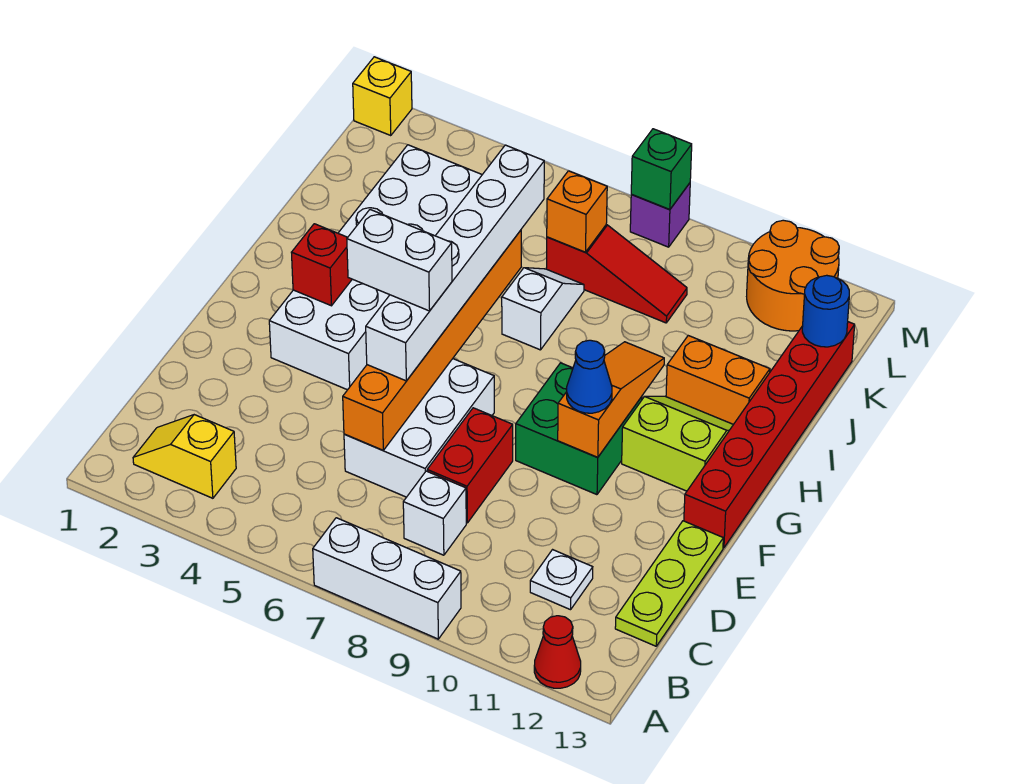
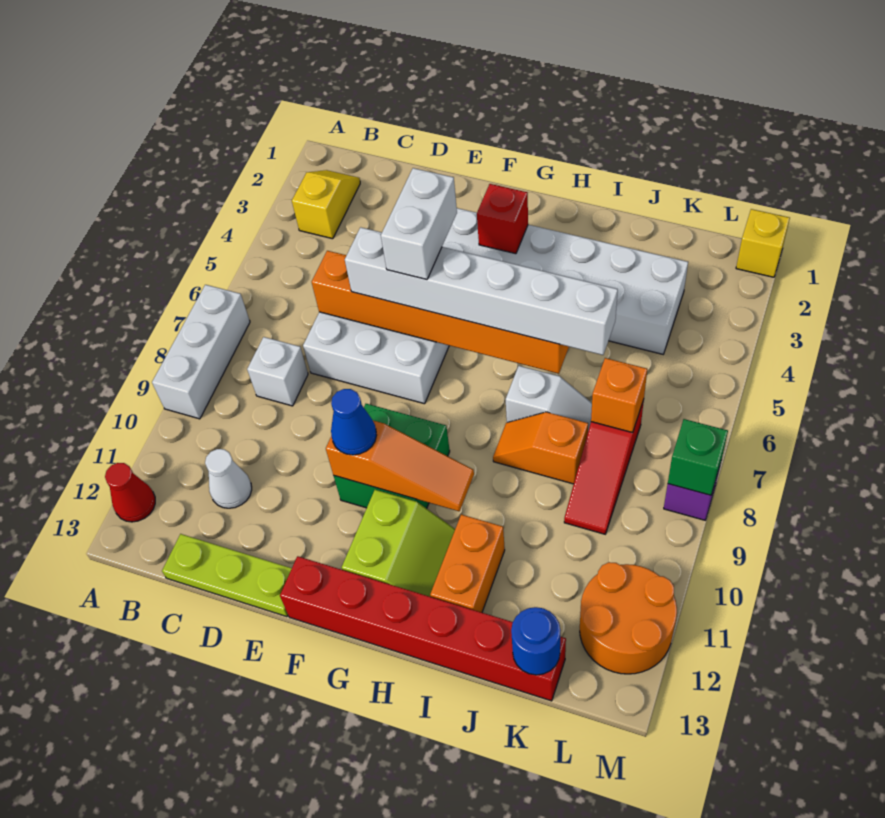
white 1x1 plate [530,550,593,610] -> white 1x1 cone [205,449,252,508]
red 1x2 brick [427,408,513,523] -> none
none -> orange 1x2 slope [493,412,588,484]

